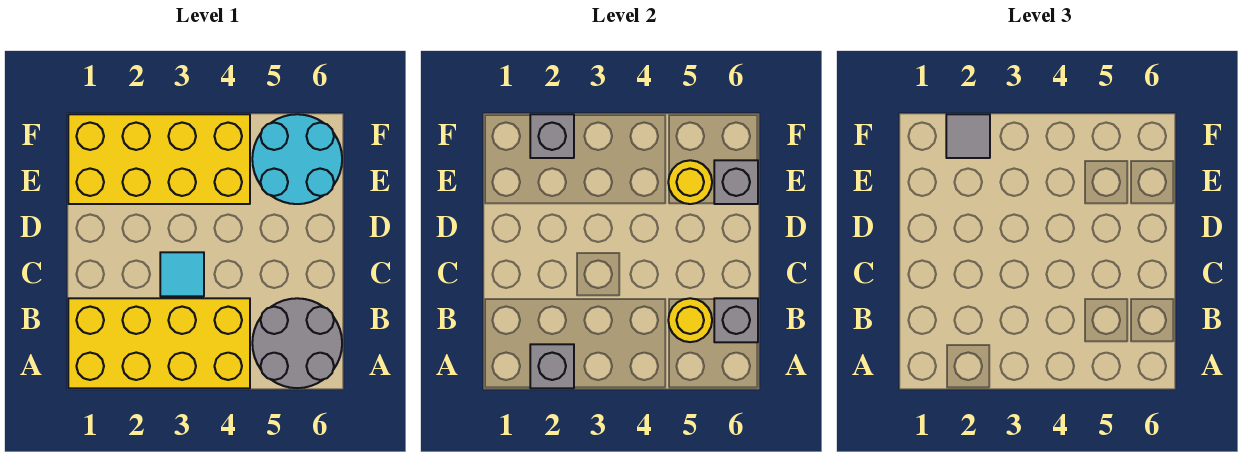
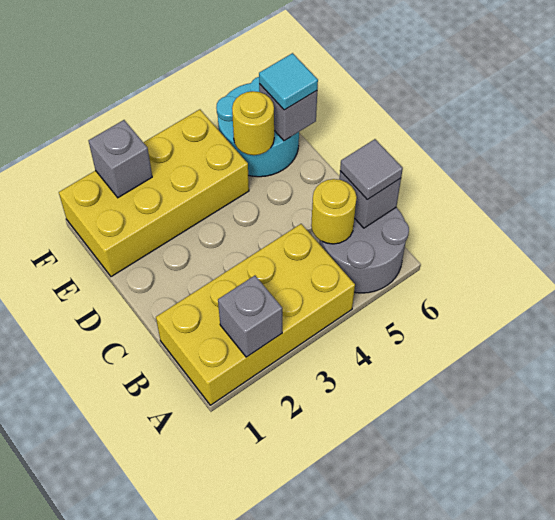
cyan 1x1 tile [160,252,204,296] -> cyan 1x1 tile moved to [259,53,318,110]
grey 1x1 tile [946,114,990,158] -> grey 1x1 tile moved to [340,139,403,200]

